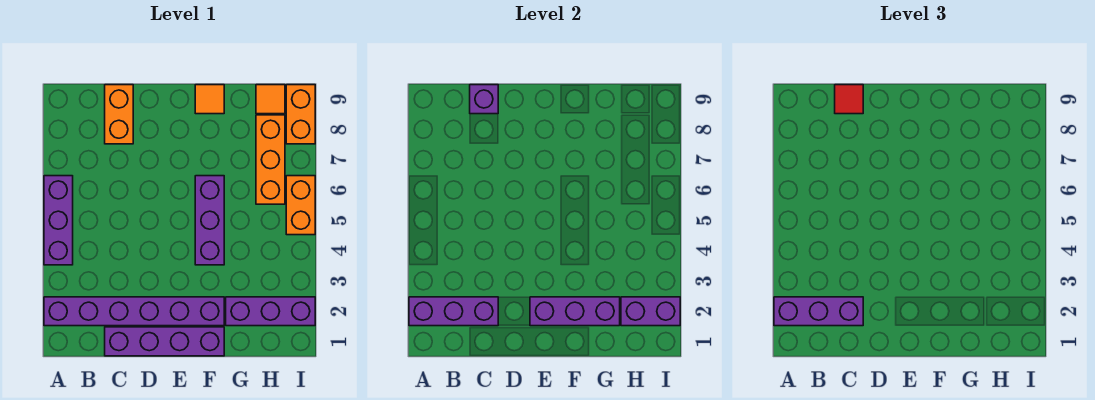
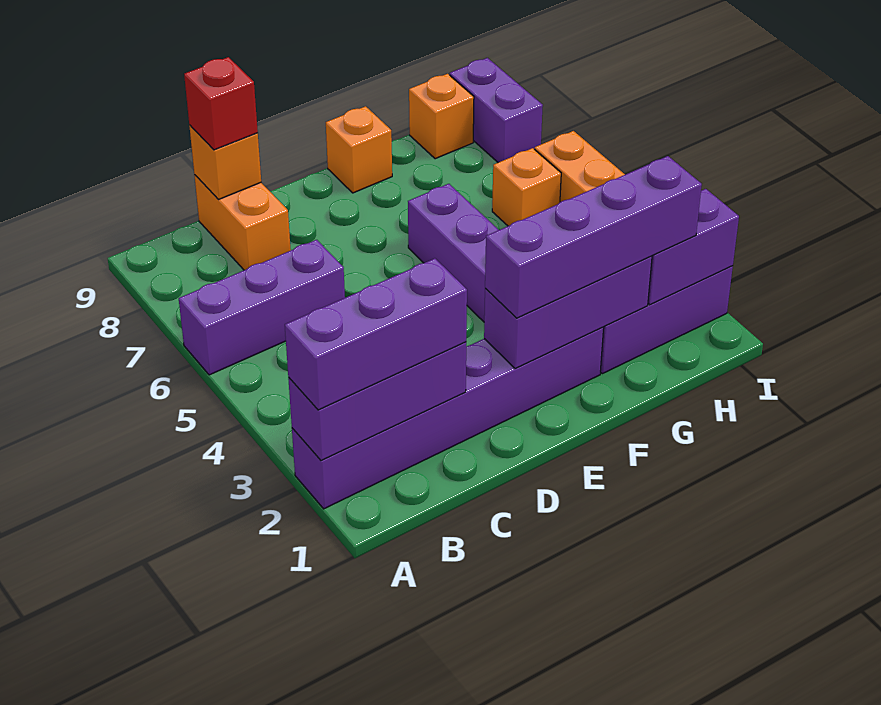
purple 1x3 brick [44,176,73,265] -> purple 1x3 brick turned to [179,240,345,375]
purple 1x4 brick [105,327,224,356] -> purple 1x4 brick moved to [485,156,702,318]
purple 1x1 brick [470,85,498,114] -> orange 1x1 brick [189,125,261,200]
red 1x1 tile [835,85,863,114] -> red 1x1 brick [184,57,258,150]
orange 1x1 tile [195,85,224,114] -> orange 1x1 brick [326,106,392,193]
orange 1x3 brick [256,115,285,204] -> orange 1x1 brick [492,148,561,226]
orange 1x1 tile [256,85,285,114] -> orange 1x1 brick [409,74,474,159]
orange 1x2 brick [286,85,315,144] -> purple 1x2 brick [450,58,543,163]

